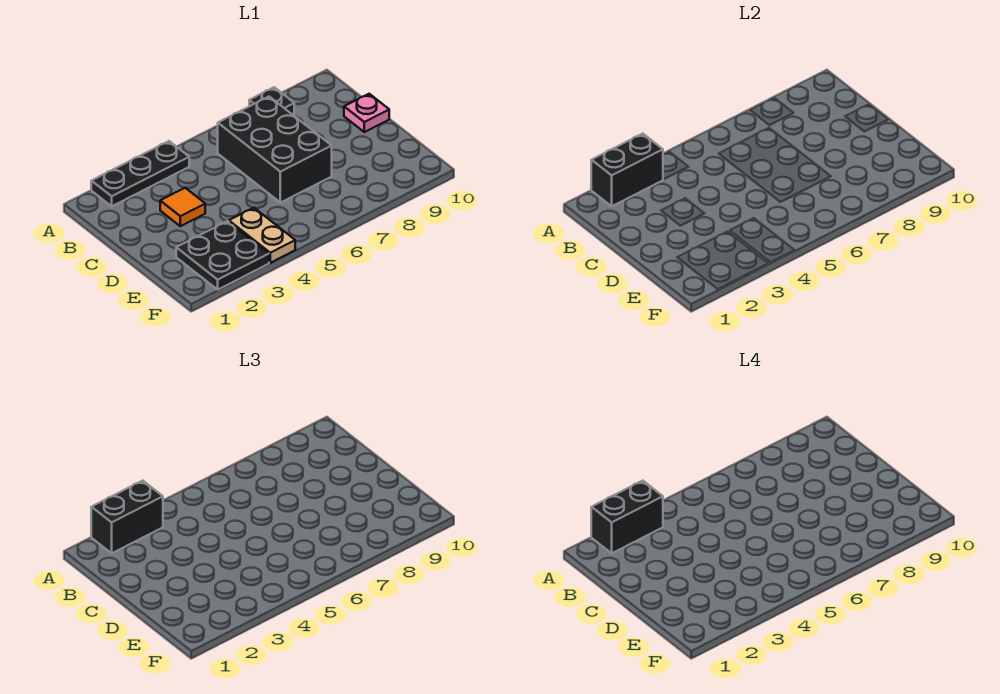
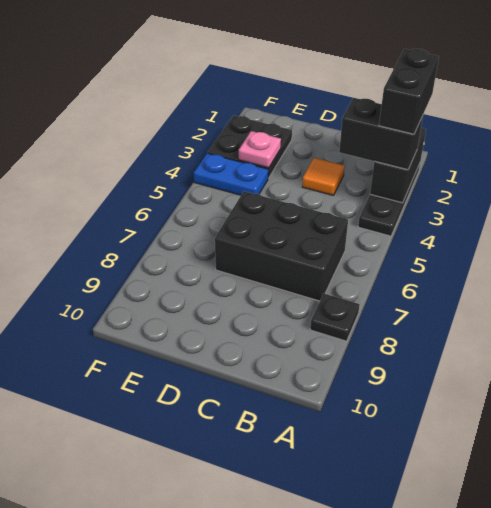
black 1x2 brick [91,481,163,553] -> black 1x2 brick turned to [339,98,423,170]
pink 1x1 plate [344,94,389,132] -> pink 1x1 plate moved to [239,131,281,168]
tan 1x2 plate [229,208,295,263] -> blue 1x2 plate [194,153,268,195]

